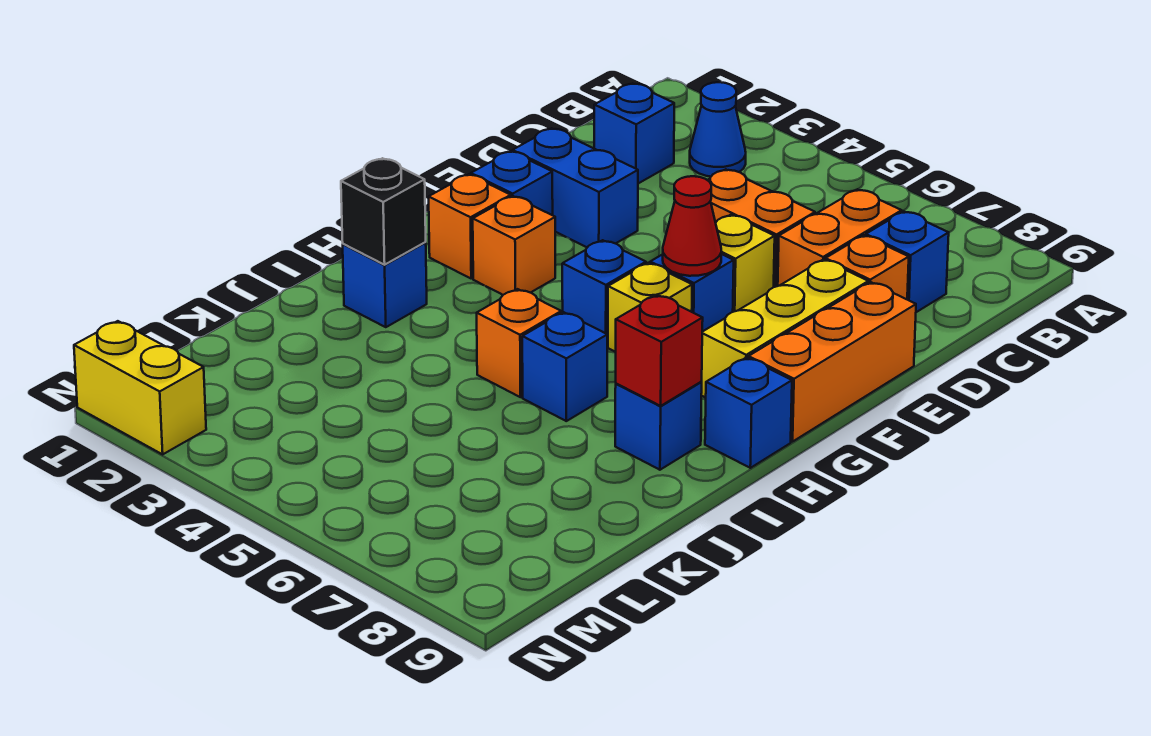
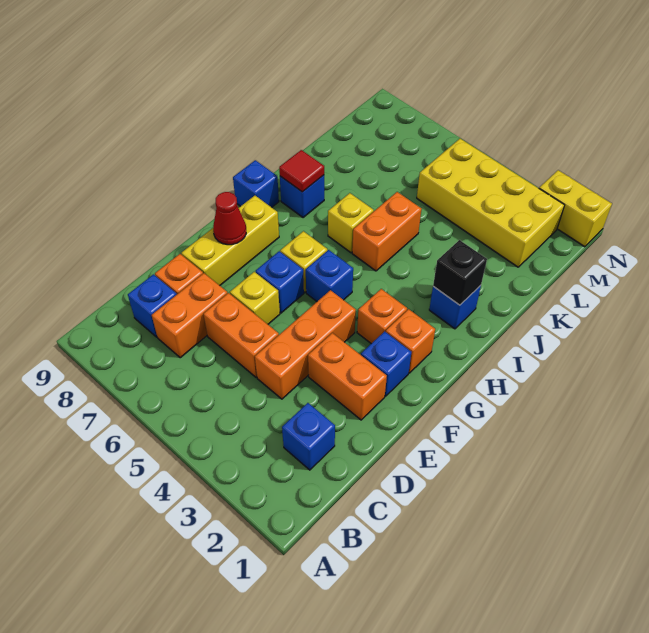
blue 1x1 cone [690,82,746,177] -> none
blue 1x2 brick [513,128,638,247] -> orange 1x2 brick [308,333,387,420]
orange 1x3 brick [748,282,916,442] -> orange 1x3 brick moved to [255,290,356,399]
red 1x1 cone [663,176,722,276] -> red 1x1 cone moved to [213,192,246,245]
orange 1x1 brick [477,289,561,397] -> orange 1x2 brick [352,192,421,271]
blue 1x1 brick [522,312,607,421] -> yellow 1x1 brick [328,193,374,253]
red 1x1 brick [616,295,703,406] -> red 1x1 tile [279,150,324,192]
none -> yellow 2x4 brick [417,139,565,267]

